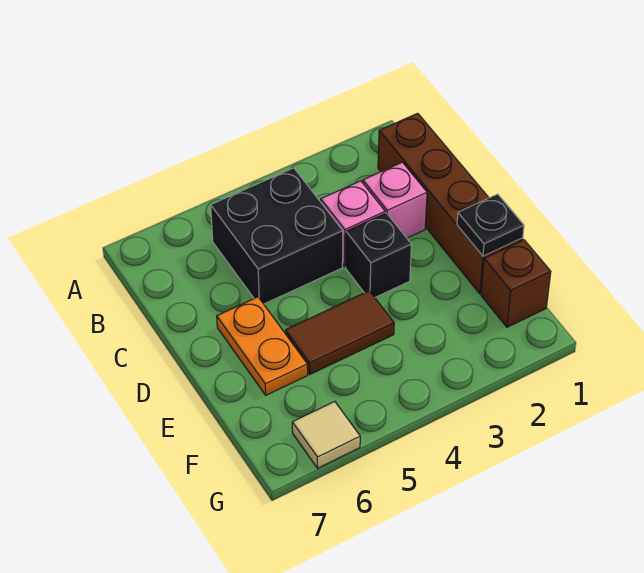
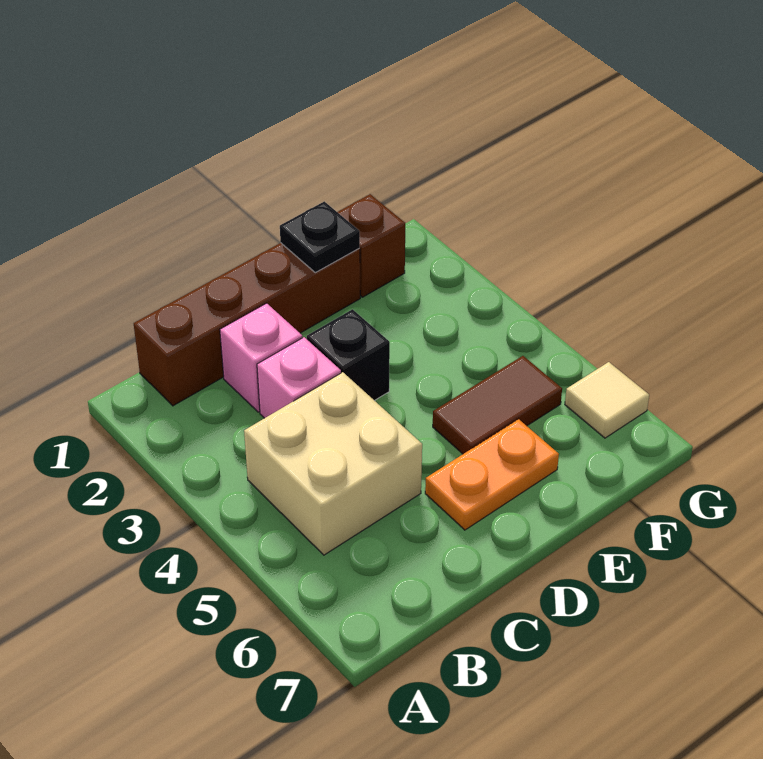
black 2x2 brick [211,168,343,304] -> tan 2x2 brick [244,372,422,555]
brown 1x2 tile [285,291,394,374] -> brown 1x2 tile turned to [433,356,562,454]

